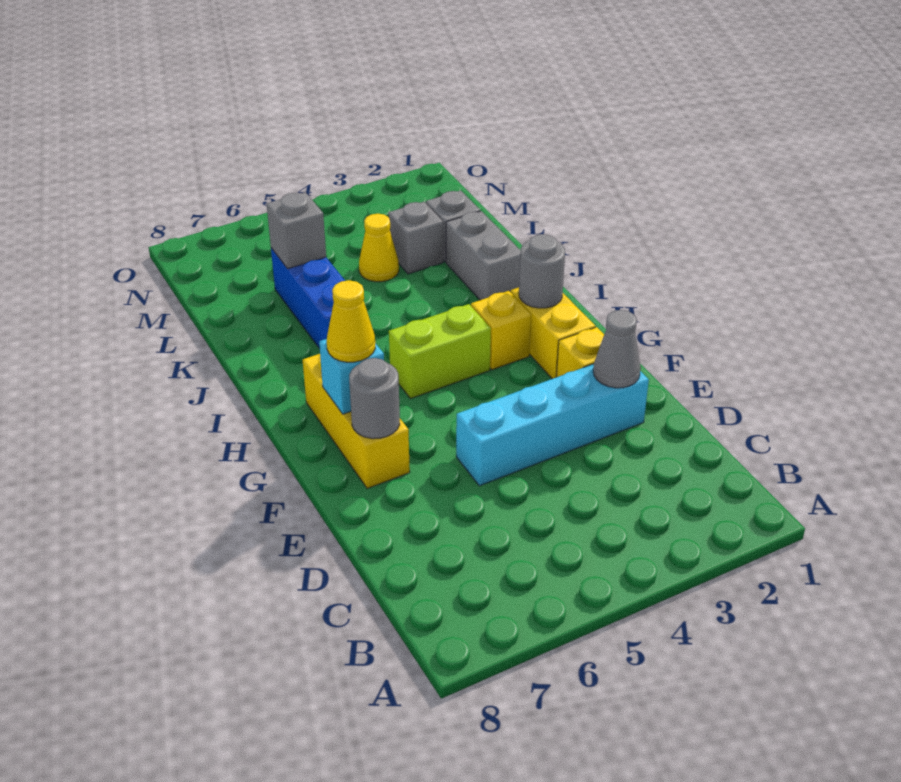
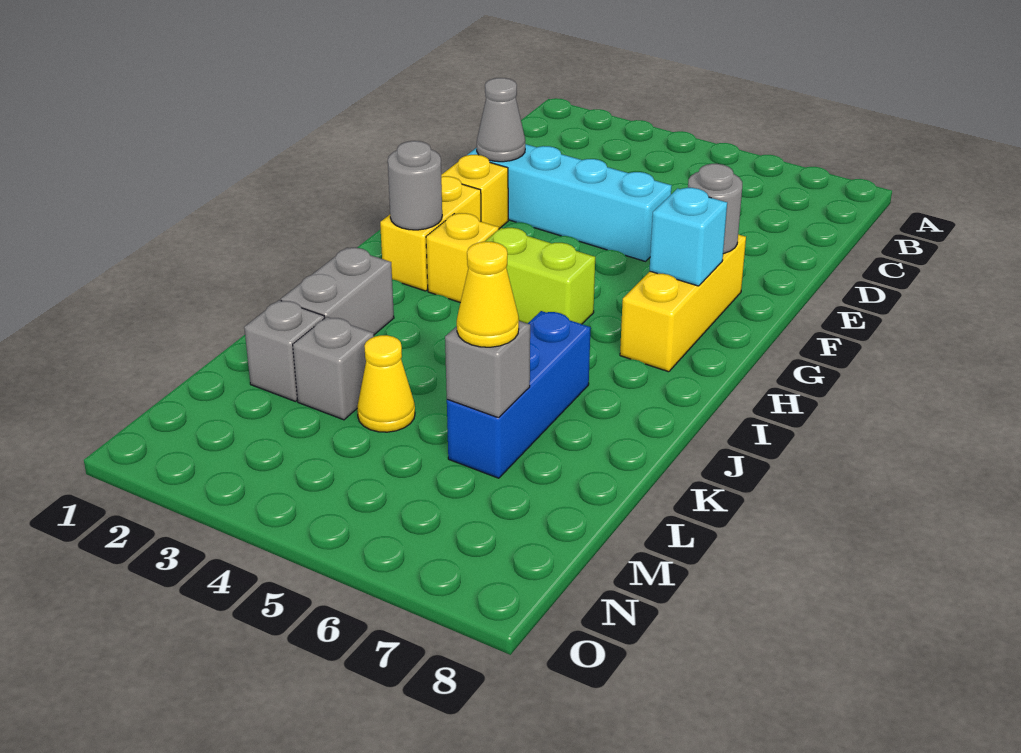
yellow 1x1 cone [327,280,375,362] -> yellow 1x1 cone moved to [457,242,519,347]

